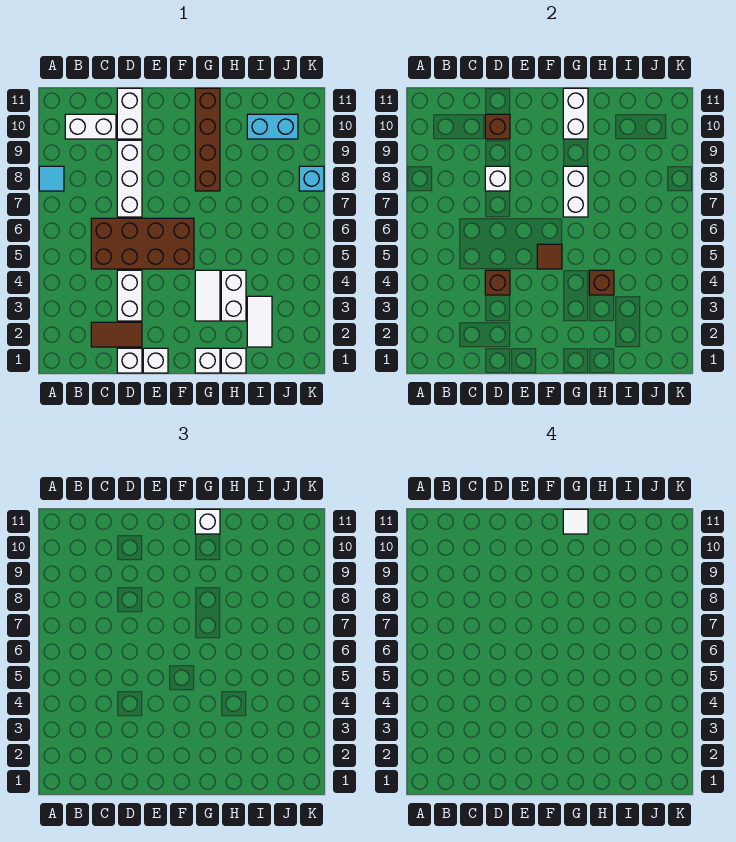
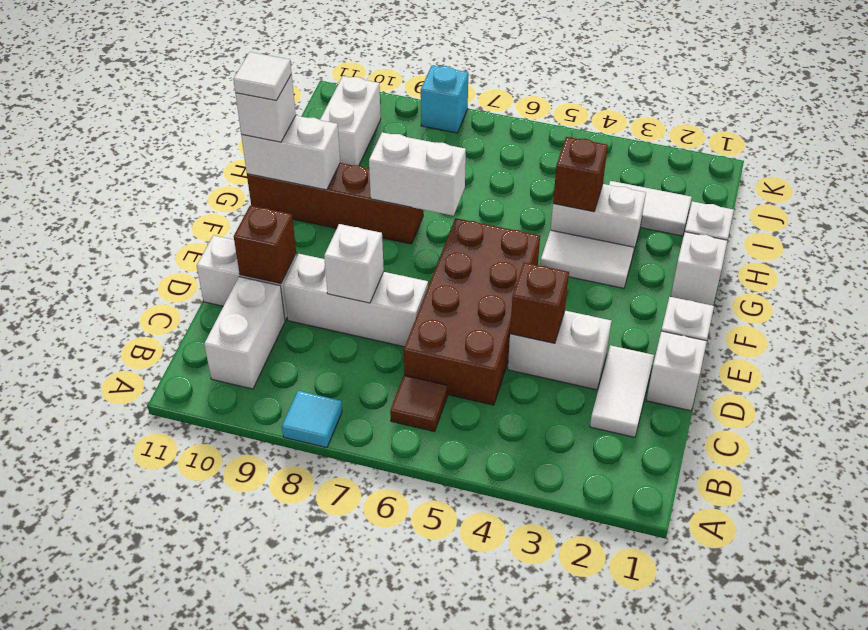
brown 1x2 tile [91,322,142,347] -> white 1x2 tile [590,345,654,437]
brown 1x1 tile [537,244,562,269] -> brown 1x1 tile moved to [390,375,447,432]
cyan 1x2 brick [247,114,298,139] -> white 1x2 brick [320,76,381,165]

